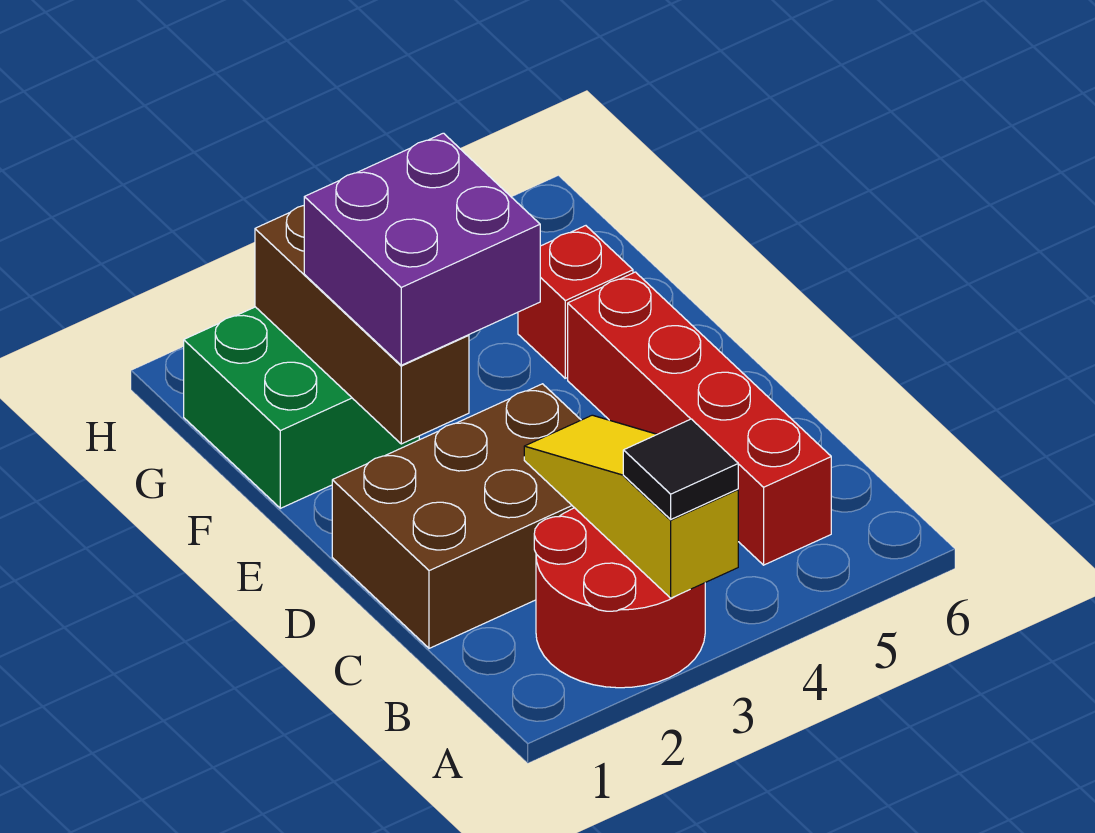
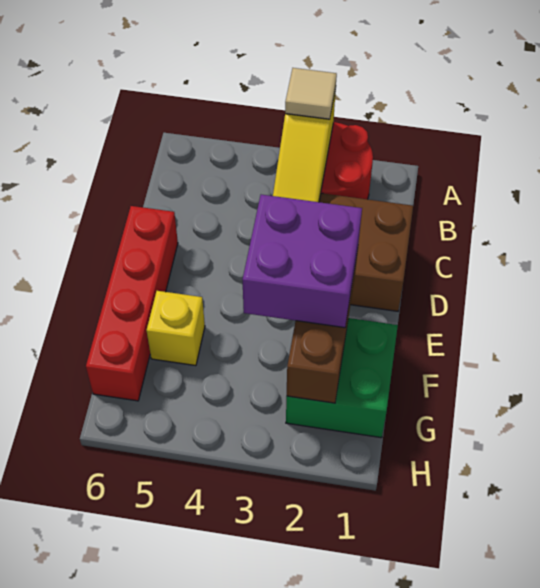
black 1x1 tile [623,419,738,519] -> tan 1x1 tile [285,68,337,119]
red 1x4 brick [568,272,831,565] -> red 1x4 brick moved to [86,206,178,401]
red 1x1 brick [518,226,633,378] -> yellow 1x1 brick [147,291,205,366]

